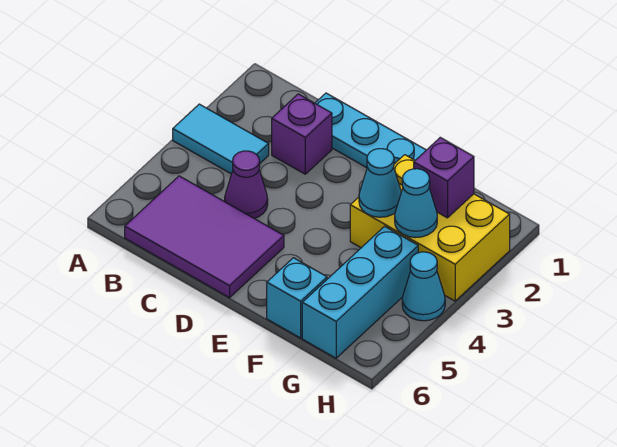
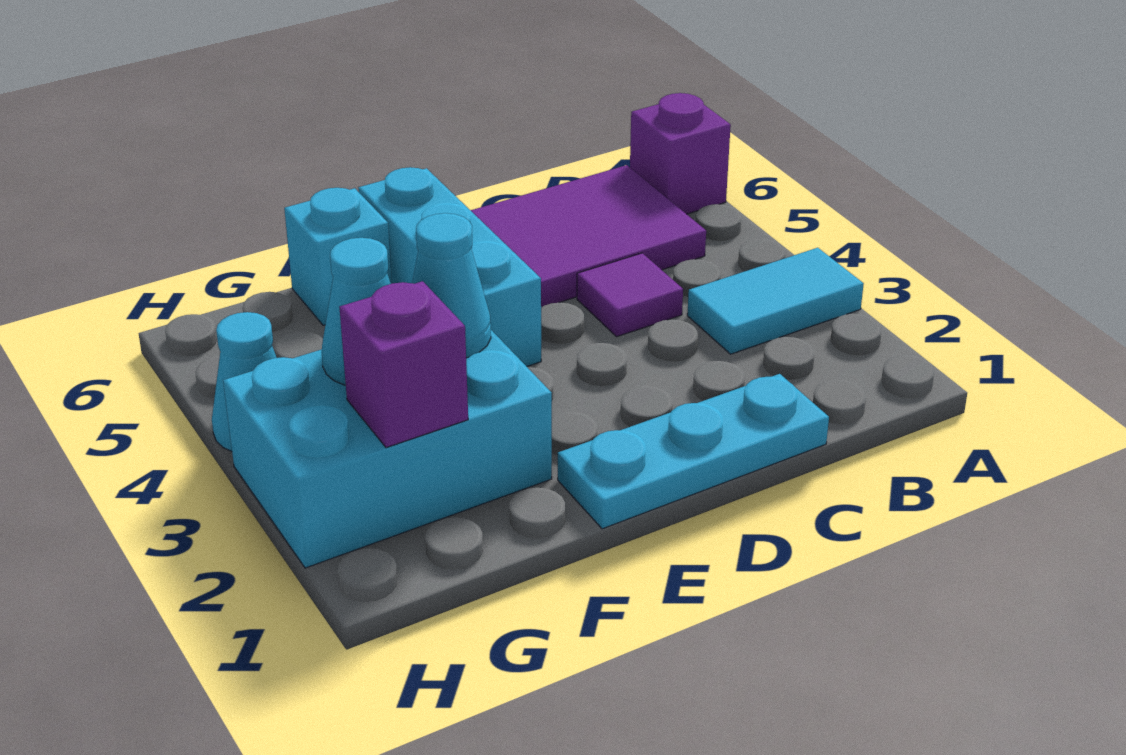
purple 1x1 brick [272,94,332,174] -> purple 1x1 brick moved to [630,93,731,214]
purple 1x1 cone [225,151,268,218] -> purple 1x1 tile [577,253,683,337]
yellow 2x3 brick [350,155,510,301] -> cyan 2x3 brick [223,330,552,568]
cyan 1x3 brick [302,226,418,358] -> cyan 1x3 brick moved to [358,167,541,366]

